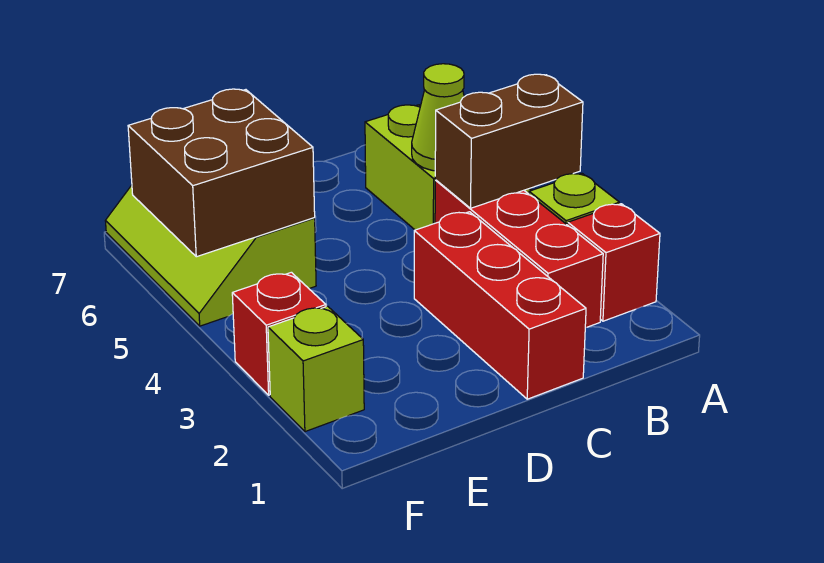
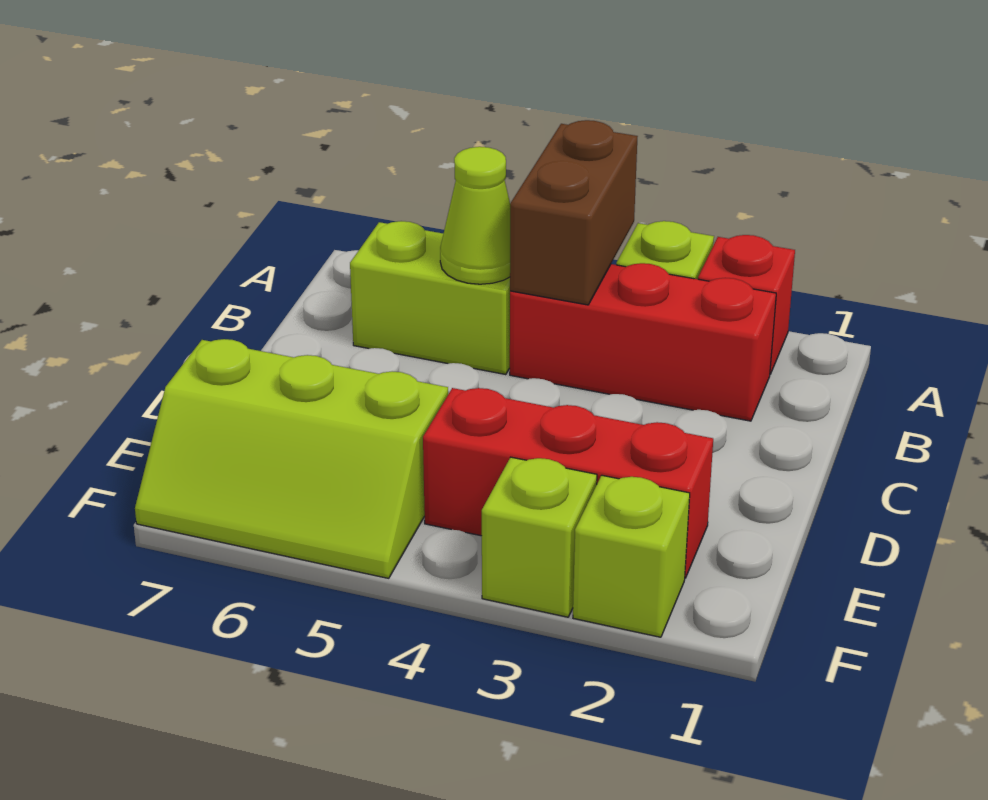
red 1x3 brick [414,212,586,399] -> red 1x3 brick moved to [423,388,713,578]
brown 2x2 brick [128,89,315,257] -> none
red 1x1 brick [232,272,326,395] -> lime 1x1 brick [482,457,597,617]

